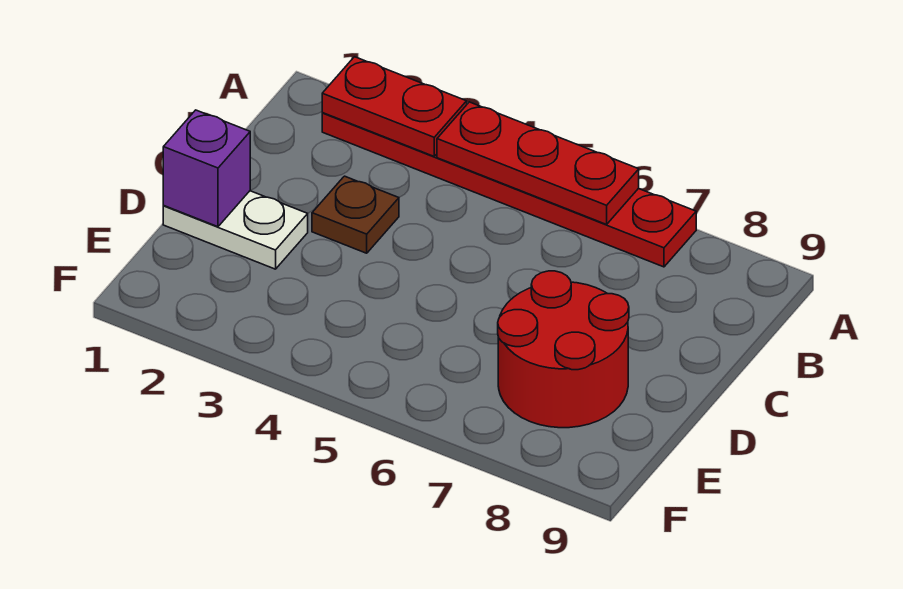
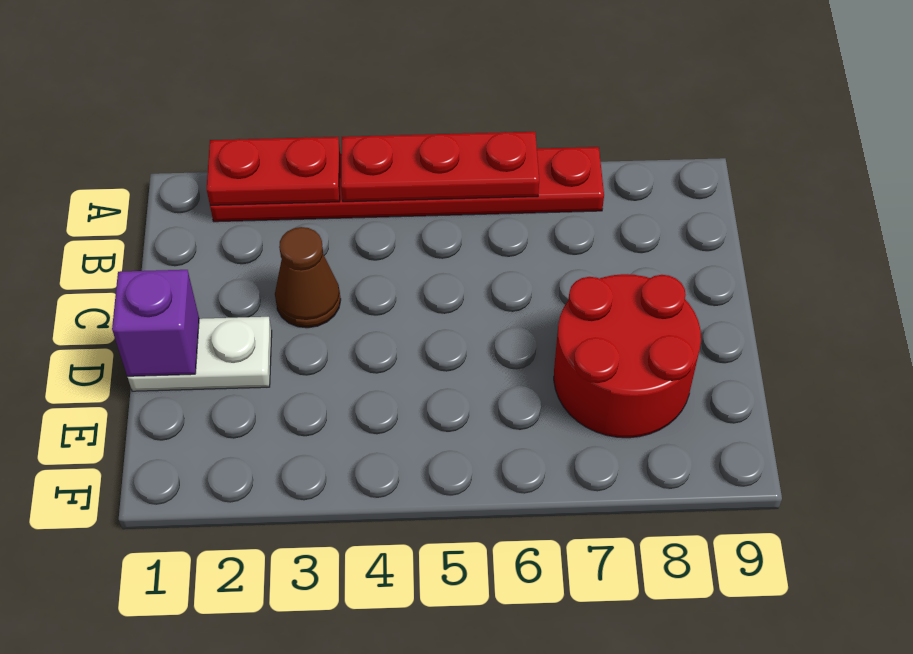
brown 1x1 plate [312,176,399,253] -> brown 1x1 cone [275,227,341,328]

